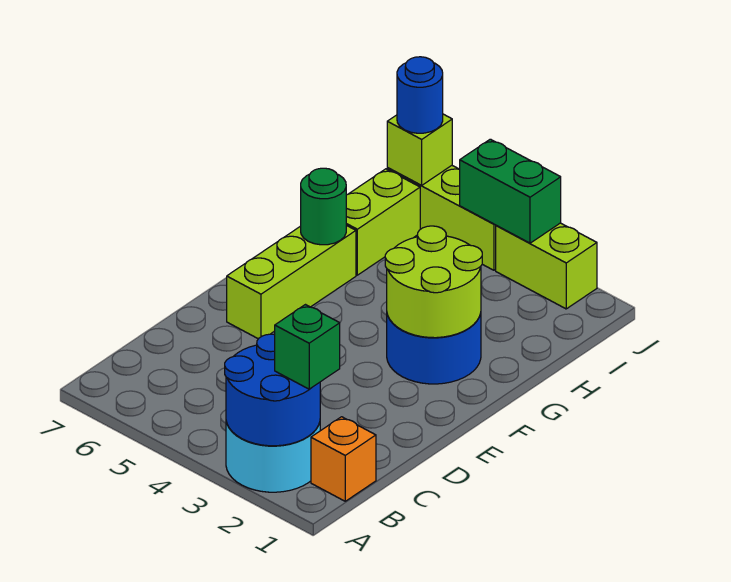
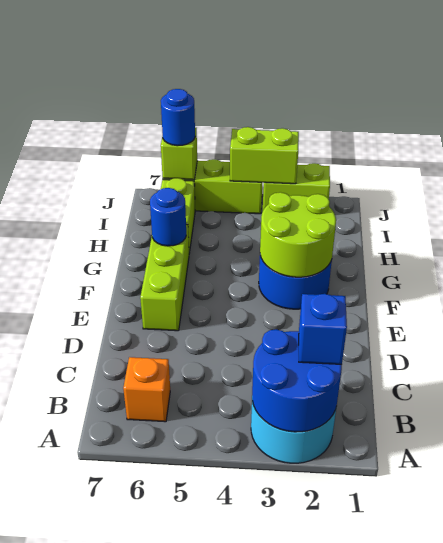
orange 1x1 brick [311,417,376,501] -> orange 1x1 brick moved to [123,357,170,422]
green 1x1 brick [275,305,340,389] -> blue 1x1 brick [299,294,347,364]
green 1x1 round brick [301,168,346,245] -> blue 1x1 round brick [150,188,186,246]
green 1x2 brick [460,139,561,243] -> lime 1x2 brick [230,127,299,184]

